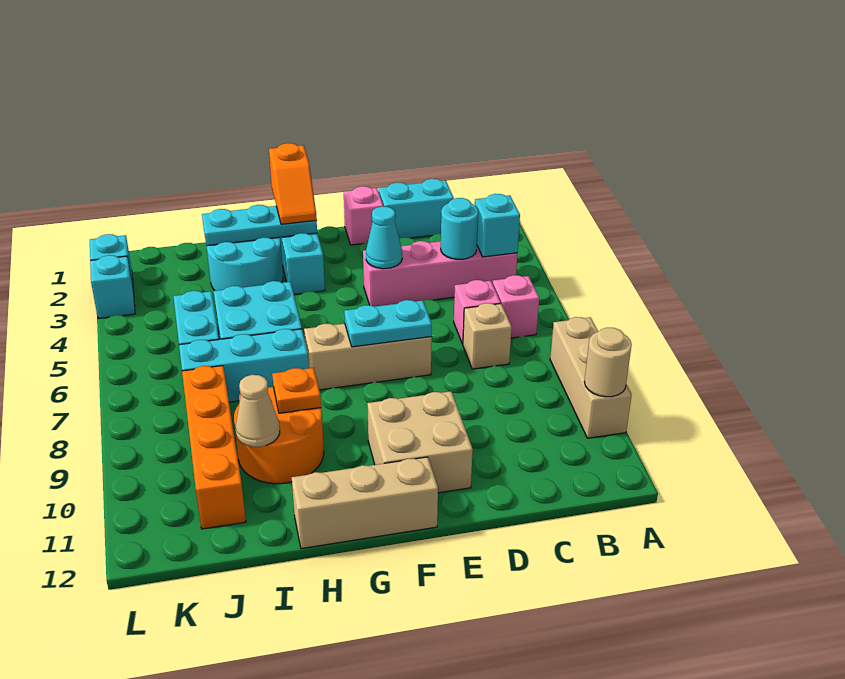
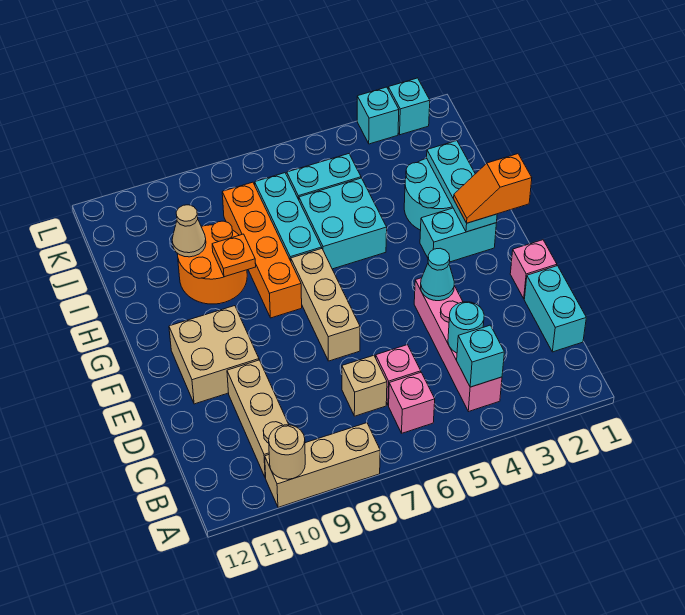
cyan 1x2 plate [344,300,432,347] -> none
tan 1x3 brick [292,457,438,549] -> tan 1x3 brick moved to [227,360,289,478]
orange 1x4 brick [182,366,246,529] -> orange 1x4 brick turned to [222,182,302,318]

